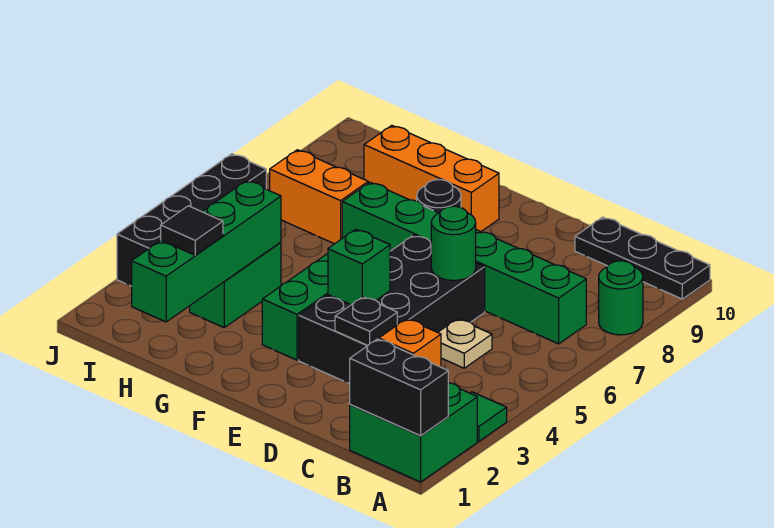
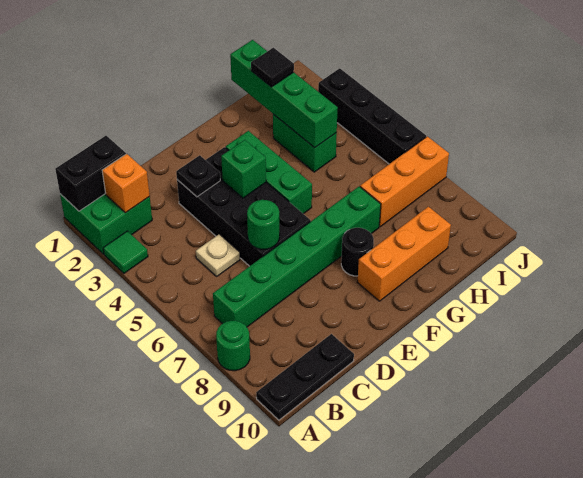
orange 1x2 brick [270,150,368,244] -> orange 1x3 brick [360,136,449,227]

